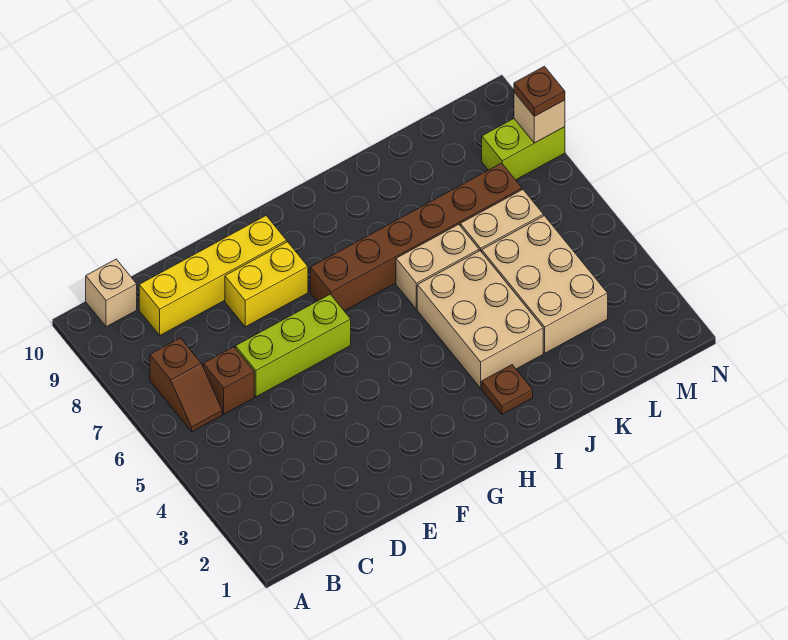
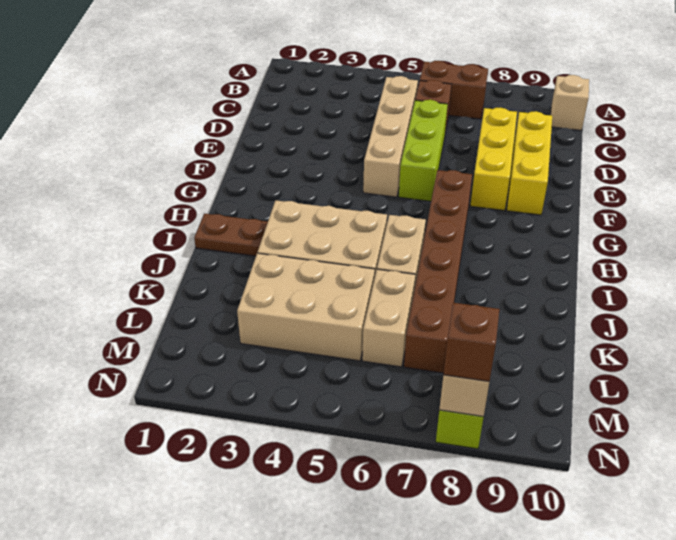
brown 1x2 slope [150,338,222,432] -> brown 1x2 brick [420,61,488,119]
none -> tan 1x4 brick [363,76,418,197]
yellow 1x4 brick [139,216,287,335] -> yellow 1x3 brick [507,111,552,215]
yellow 1x2 brick [225,242,308,327] -> yellow 1x3 brick [470,108,517,211]
brown 1x1 plate [482,365,533,414] -> brown 1x2 plate [194,213,268,256]
brown 1x1 plate [514,66,565,116] -> brown 1x1 brick [443,303,500,382]

